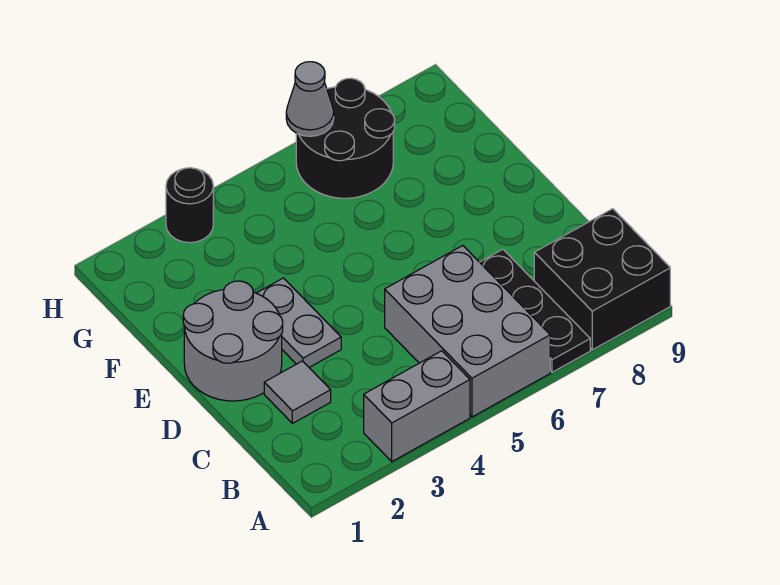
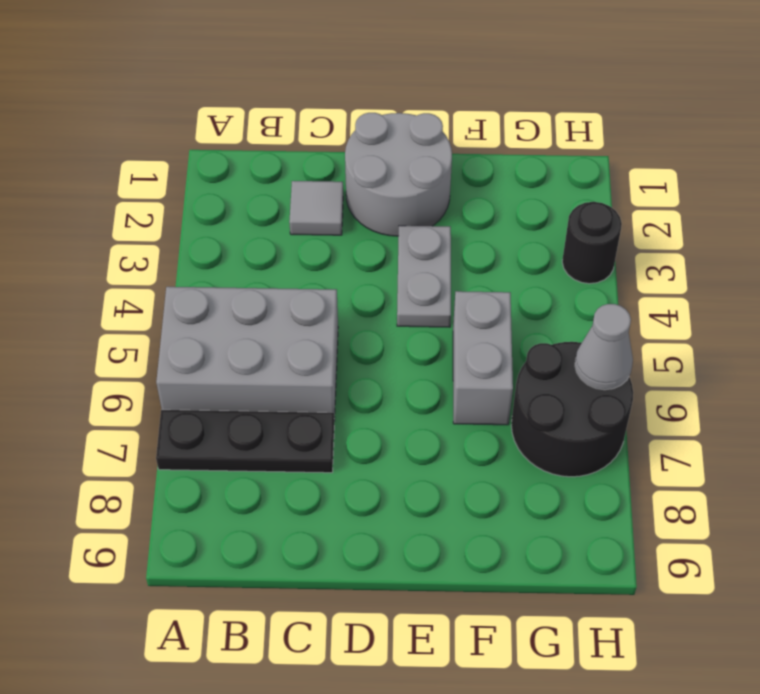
grey 1x2 brick [364,351,470,462] -> grey 1x2 brick moved to [453,291,513,425]
black 2x2 brick [534,209,670,350] -> none
grey 1x2 plate [257,278,341,367] -> grey 1x2 plate turned to [397,226,451,327]

